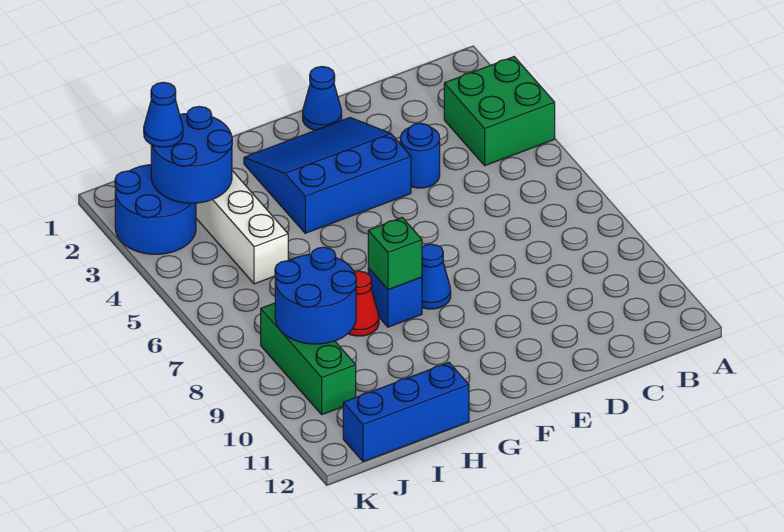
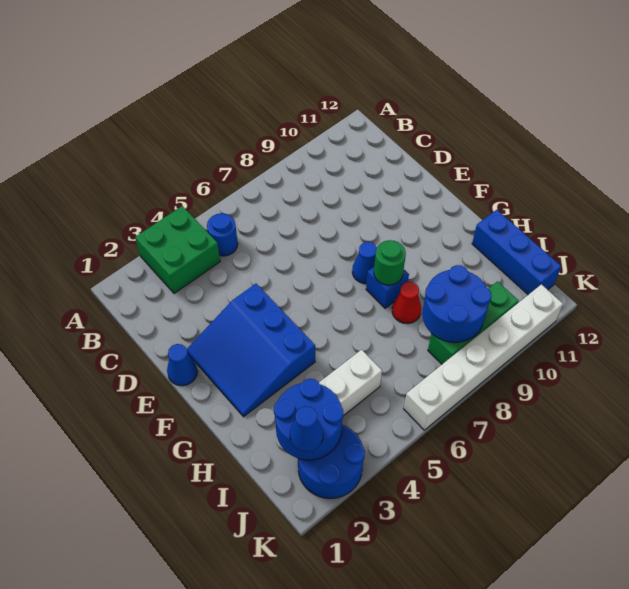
blue 1x1 round brick [400,123,440,188] -> blue 1x1 round brick moved to [207,213,238,256]
green 1x1 brick [368,218,422,290] -> green 1x1 round brick [374,240,406,285]
none -> white 1x6 brick [404,284,563,430]

